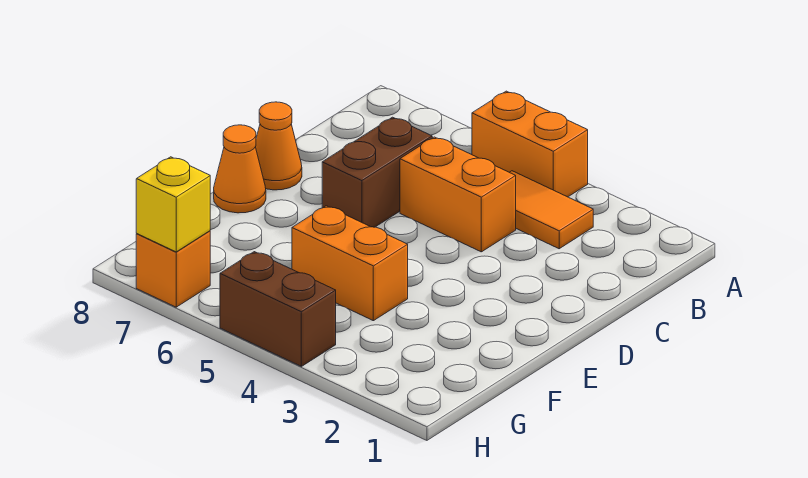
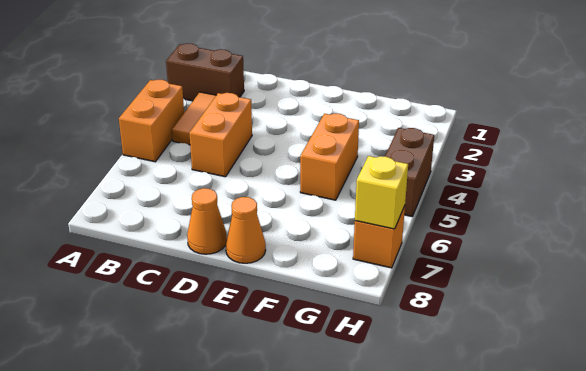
brown 1x2 brick [322,117,432,227] -> brown 1x2 brick moved to [166,44,244,101]

